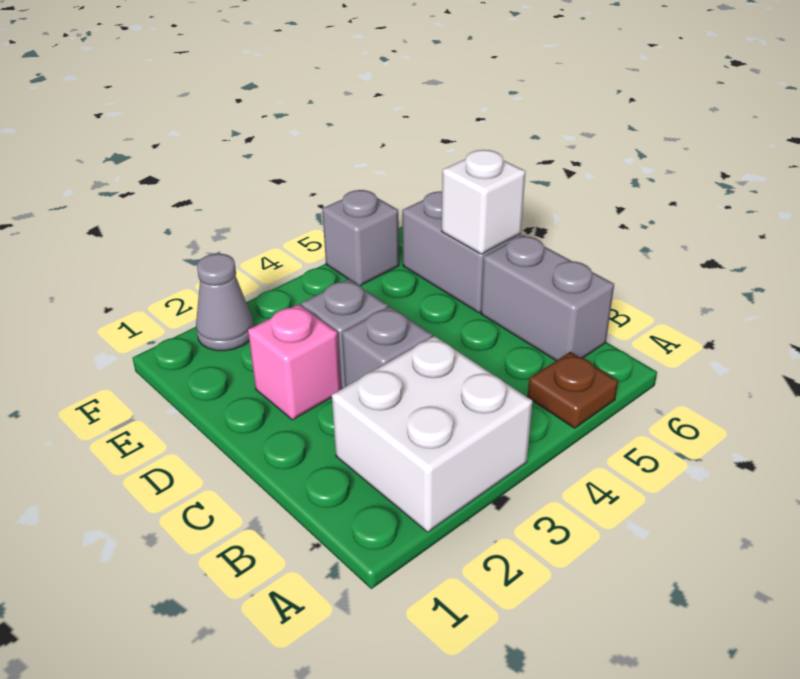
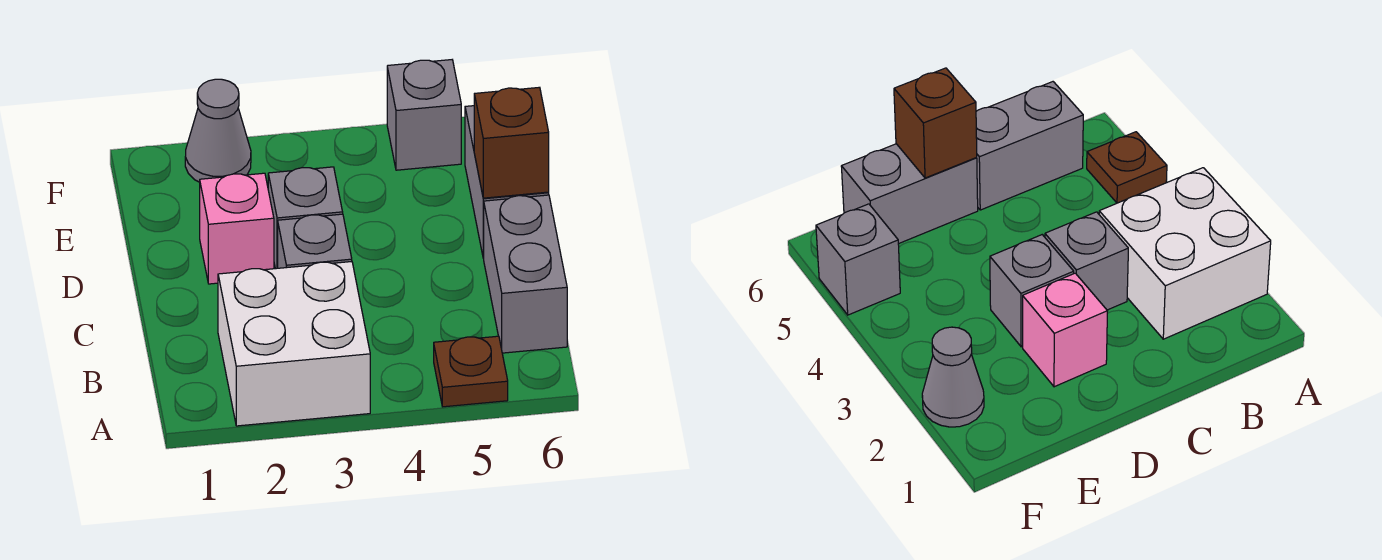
white 1x1 brick [441,150,526,254] -> brown 1x1 brick [474,87,549,198]

